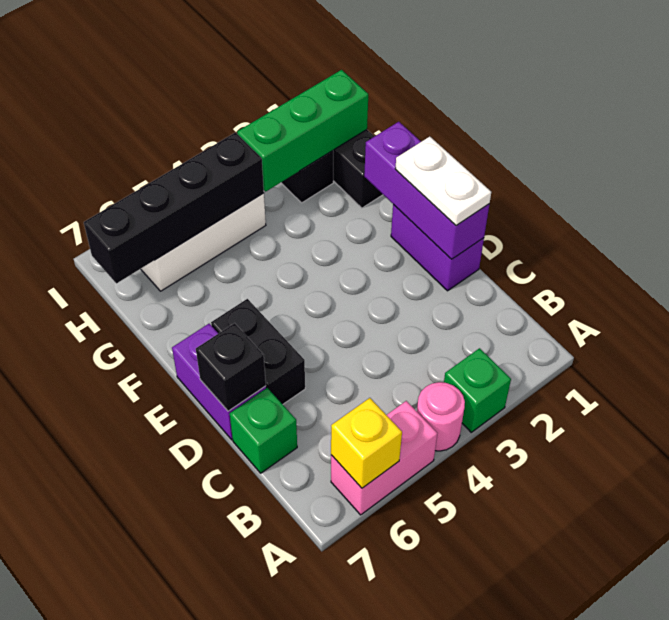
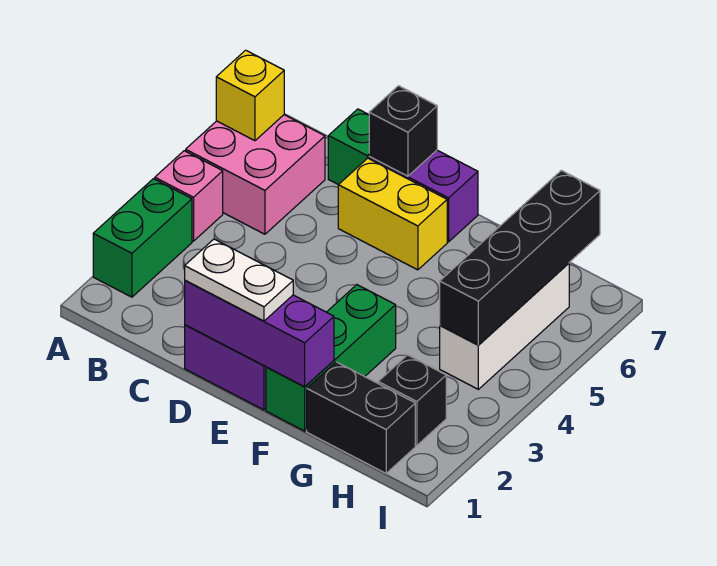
green 1x1 brick [444,348,511,432] -> green 1x2 brick [93,179,192,297]
pink 1x1 round brick [417,382,465,451] -> pink 1x1 brick [155,151,223,241]
pink 1x2 brick [331,401,437,515] -> pink 2x2 brick [186,115,325,234]
black 1x2 brick [211,299,305,404] -> yellow 1x2 brick [338,158,447,270]
green 1x3 brick [237,70,368,191] -> green 1x3 brick moved to [266,285,396,431]

